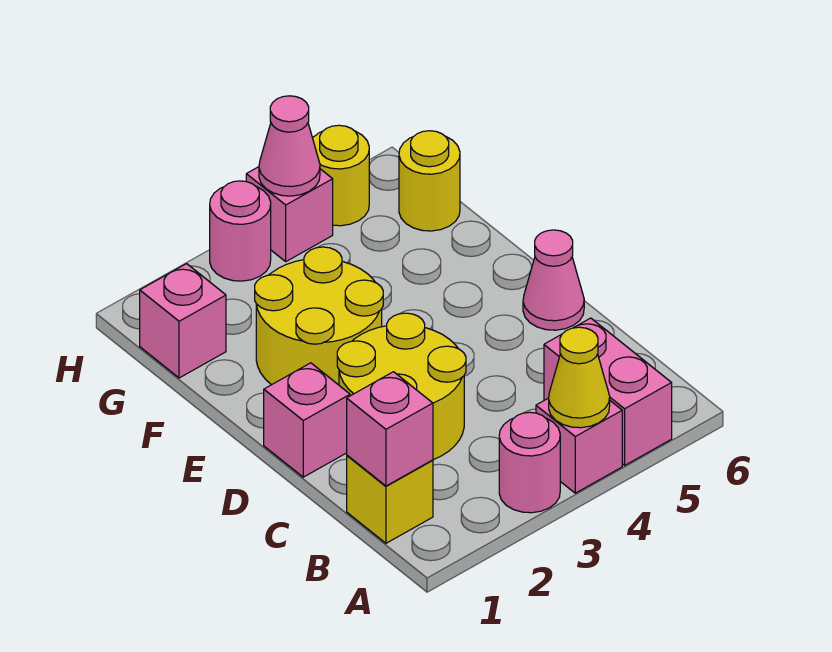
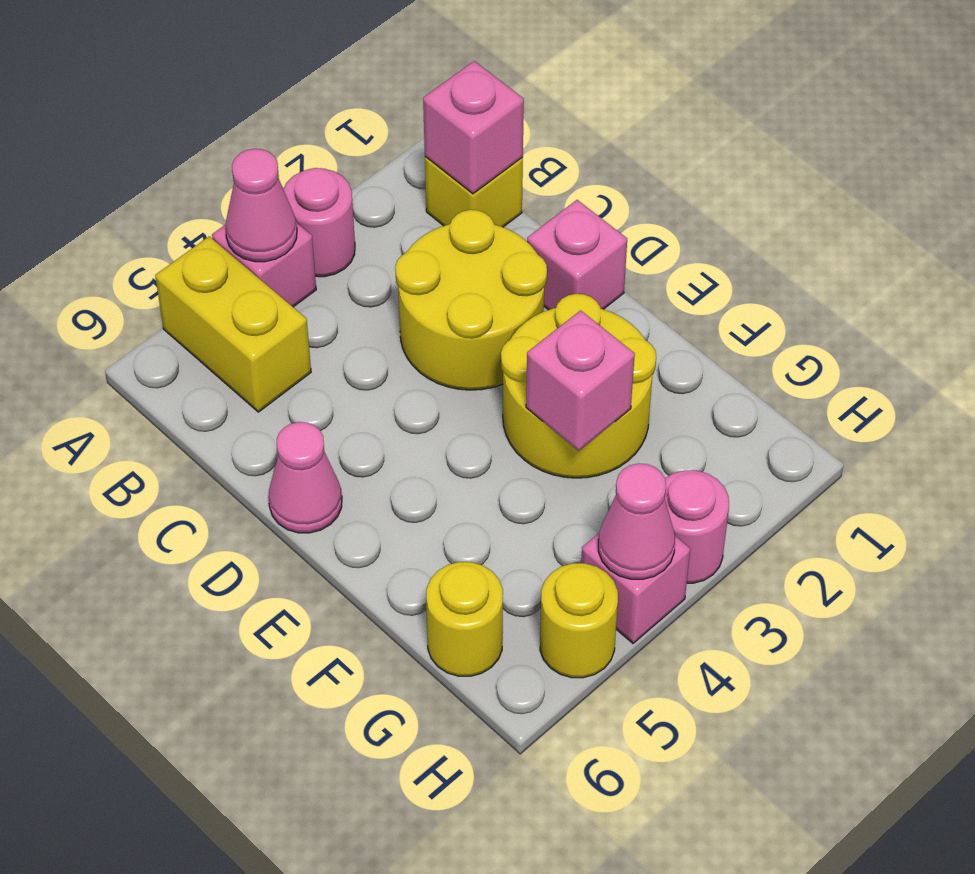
yellow 1x1 cone [549,327,610,428] -> pink 1x1 cone [225,149,297,262]
pink 1x2 brick [544,318,672,465] -> yellow 1x2 brick [155,236,311,412]
pink 1x1 brick [140,264,226,378] -> pink 1x1 brick moved to [526,310,635,451]

